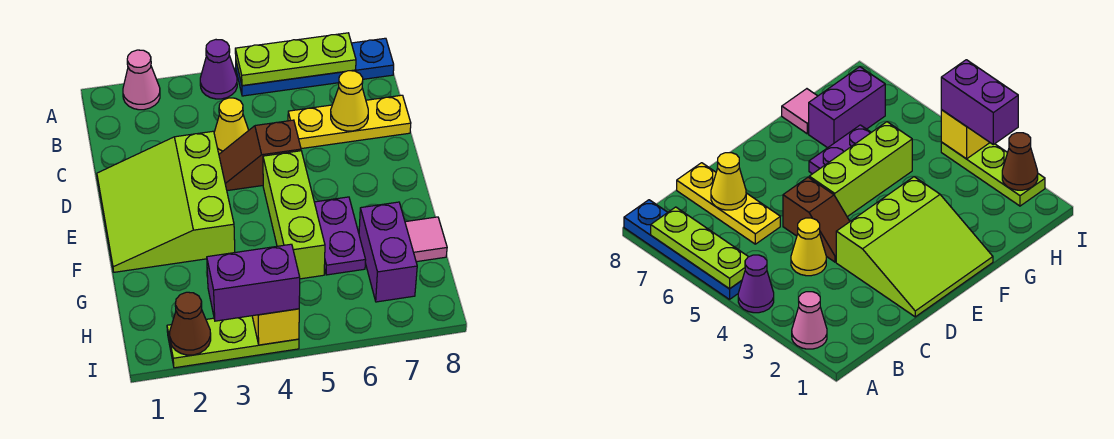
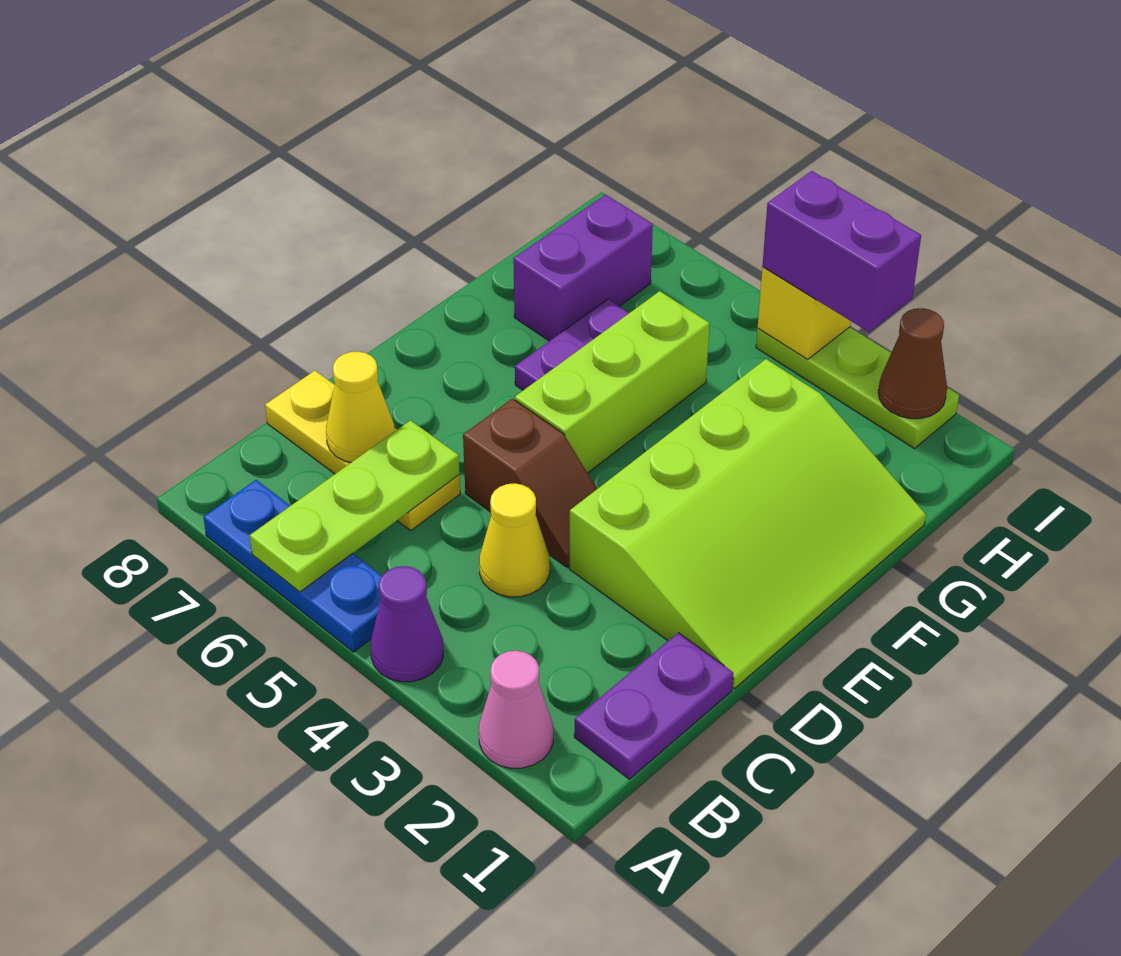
blue 1x4 plate [236,38,394,96] -> blue 1x3 plate [203,480,382,652]
lime 1x3 plate [235,33,356,86] -> lime 1x3 plate turned to [250,420,460,592]
none -> purple 1x2 plate [574,633,733,779]
lime 3x3 slope [97,131,235,272] -> lime 3x4 slope [570,359,926,689]
pink 1x1 tile [405,217,447,262] -> none

